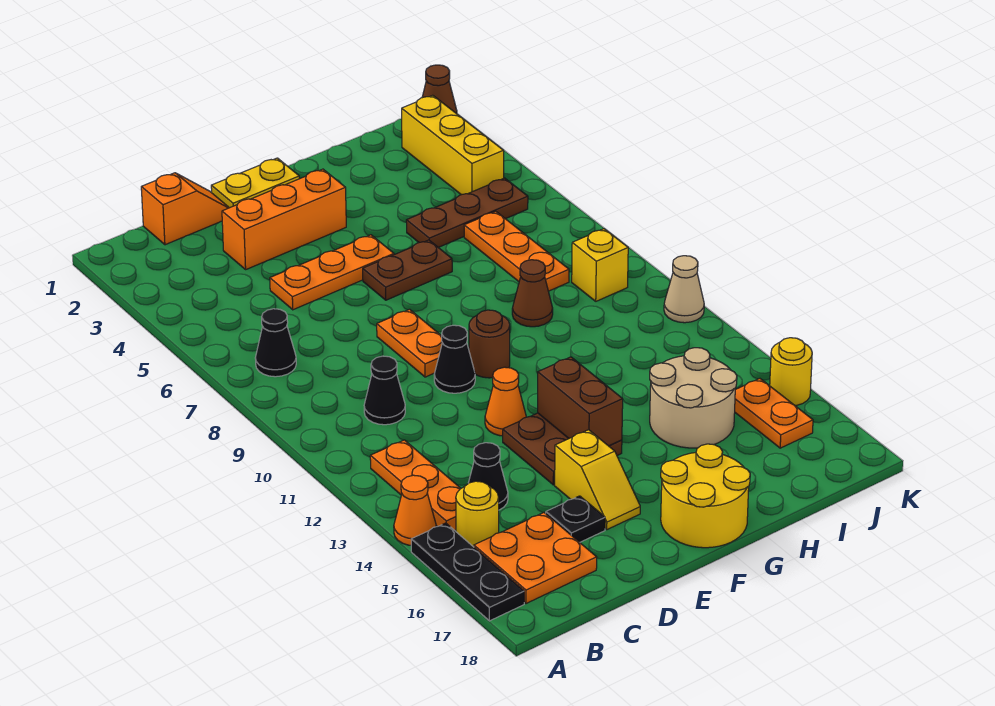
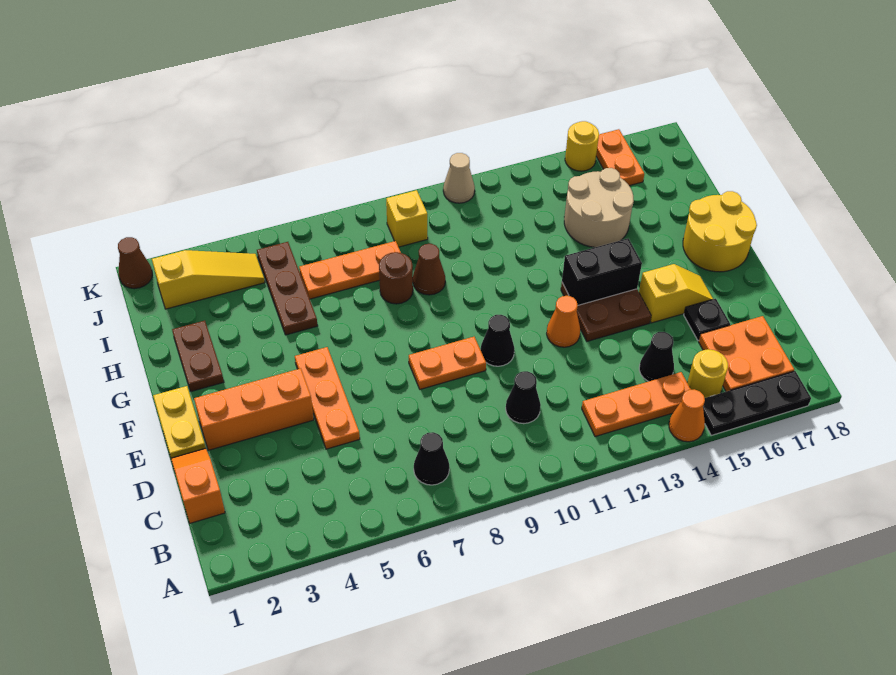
orange 1x3 brick [222,169,346,269] -> orange 1x3 brick turned to [194,368,314,450]
brown 1x2 plate [363,240,452,300] -> brown 1x2 plate moved to [172,321,224,391]
brown 1x1 round brick [469,310,510,378] -> brown 1x1 round brick moved to [379,252,413,304]
brown 1x2 brick [538,357,623,446] -> black 1x2 brick [562,239,642,305]
yellow 1x3 brick [402,95,504,195] -> yellow 1x3 slope [152,250,265,309]
orange 1x2 plate [735,379,813,448] -> orange 1x2 plate turned to [596,129,644,186]

